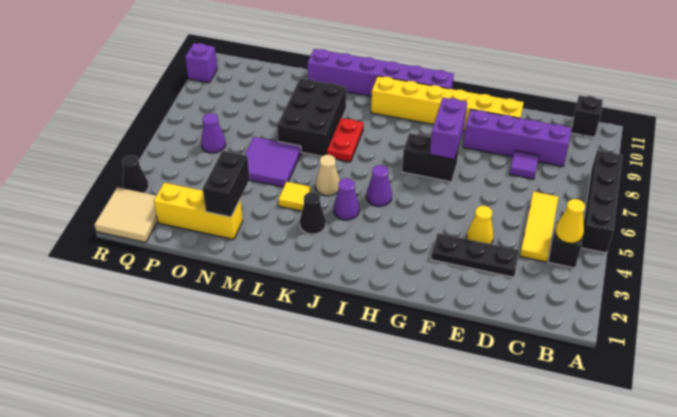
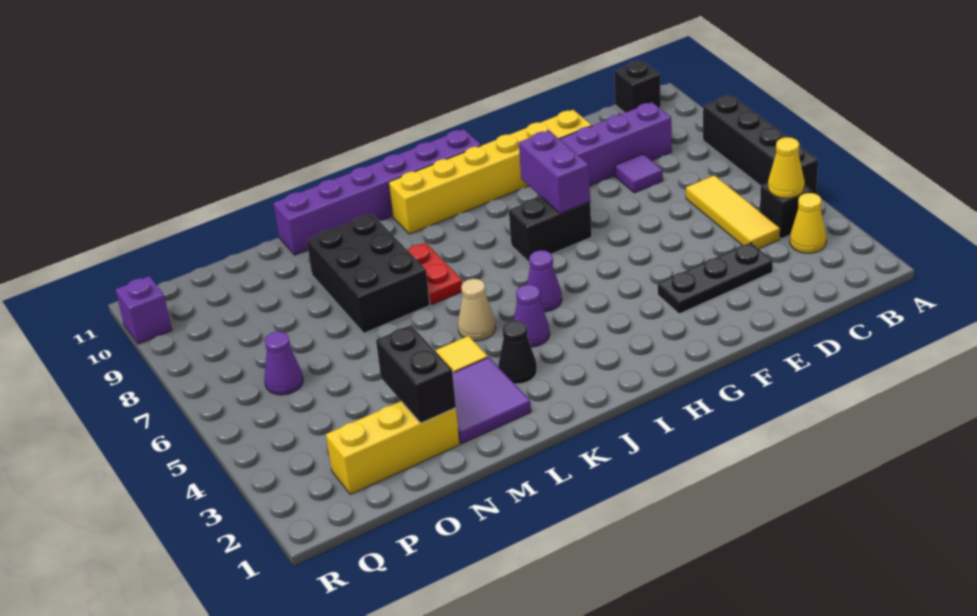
yellow 1x1 cone [467,206,493,244] -> yellow 1x1 cone moved to [790,193,826,253]
purple 2x2 tile [245,137,301,187] -> purple 2x2 tile moved to [452,357,531,444]
tan 2x2 tile [94,187,158,243] -> none
black 1x1 cone [122,155,149,193] -> none

